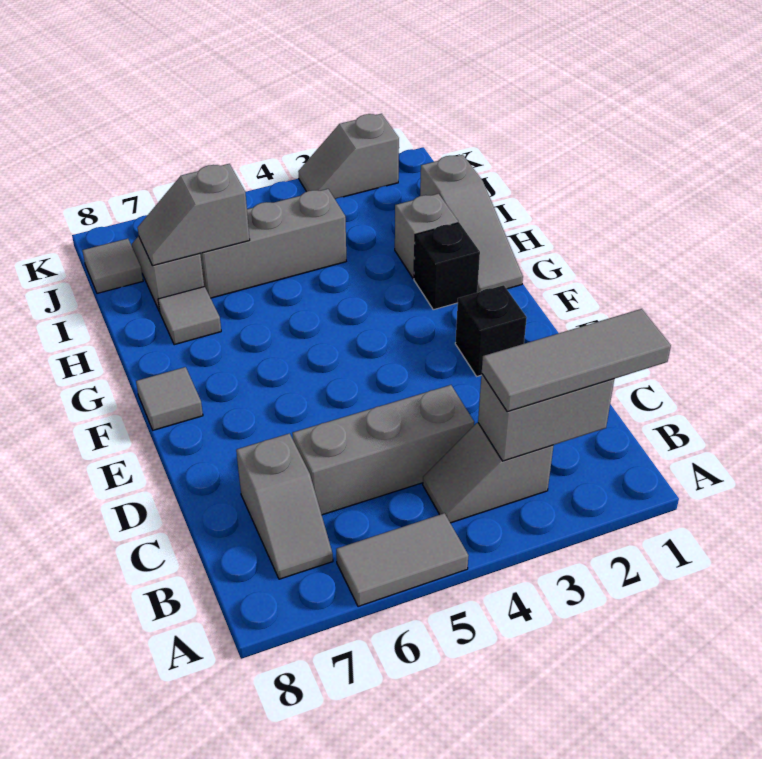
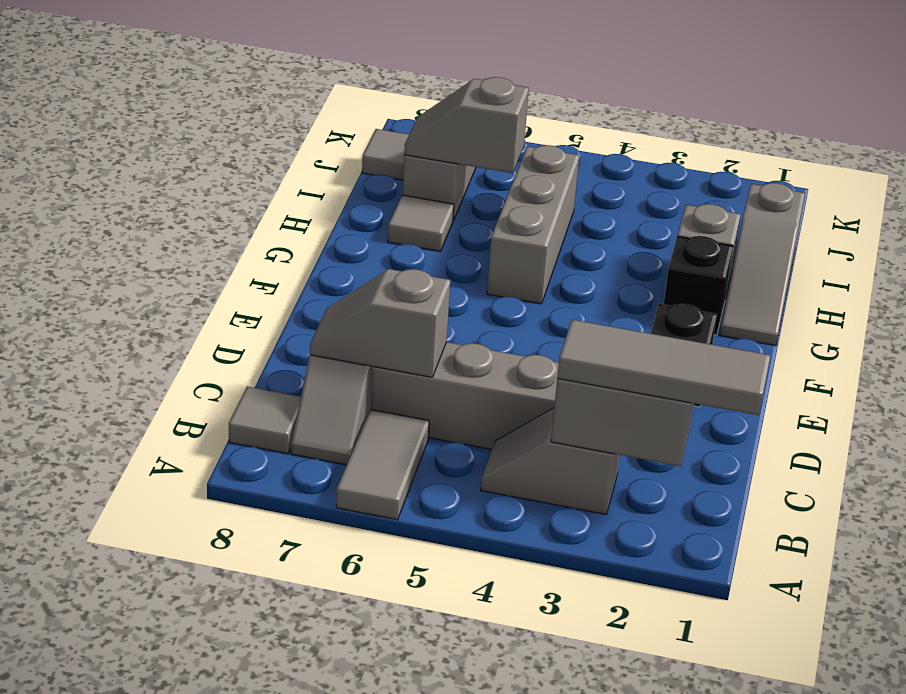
grey 1x2 tile [336,513,469,607] -> grey 1x2 tile turned to [336,409,429,520]
grey 1x1 tile [136,367,203,430] -> grey 1x1 tile moved to [229,386,301,454]
grey 1x3 brick [200,189,346,298] -> grey 1x3 brick turned to [487,145,579,304]
grey 1x2 slope [298,114,399,199] -> grey 1x2 slope moved to [310,269,450,377]

